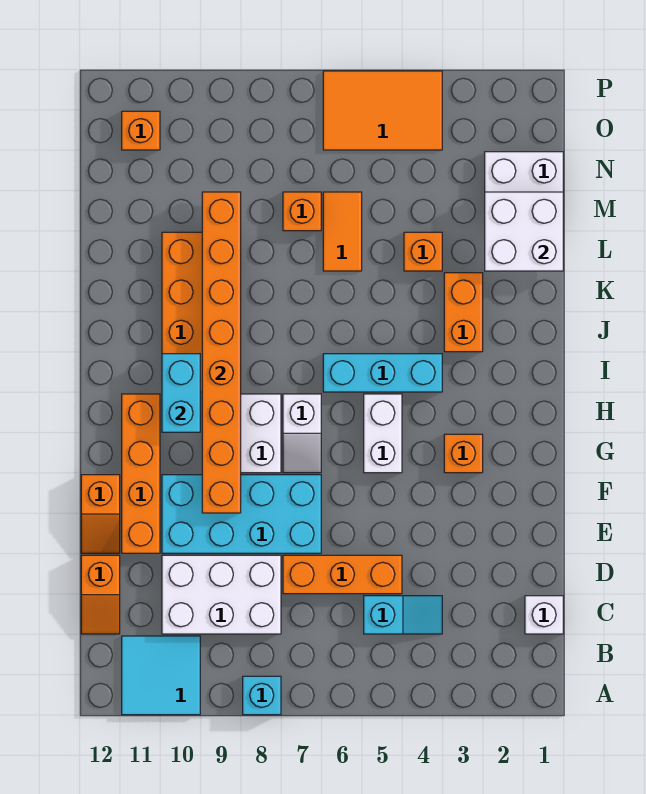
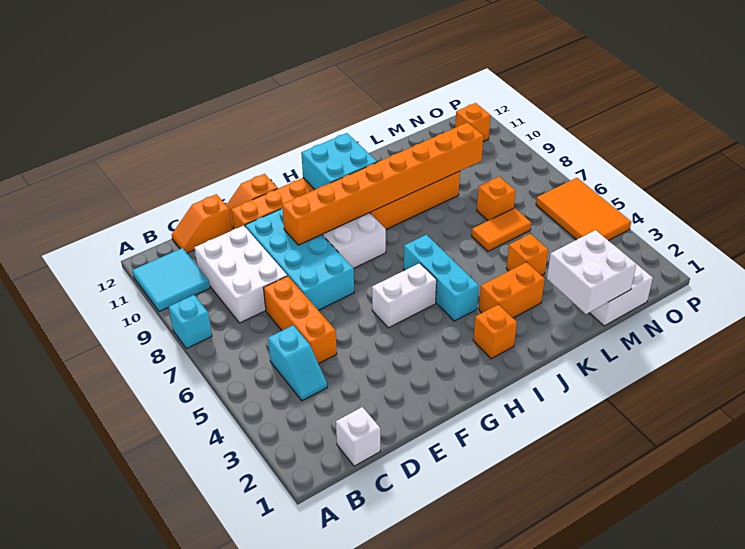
orange 1x1 brick [444,434,483,473] -> orange 1x1 brick moved to [473,304,517,359]
white 1x2 slope [283,394,321,473] -> none
cyan 1x2 brick [162,354,200,432] -> cyan 2x2 brick [301,133,377,190]

